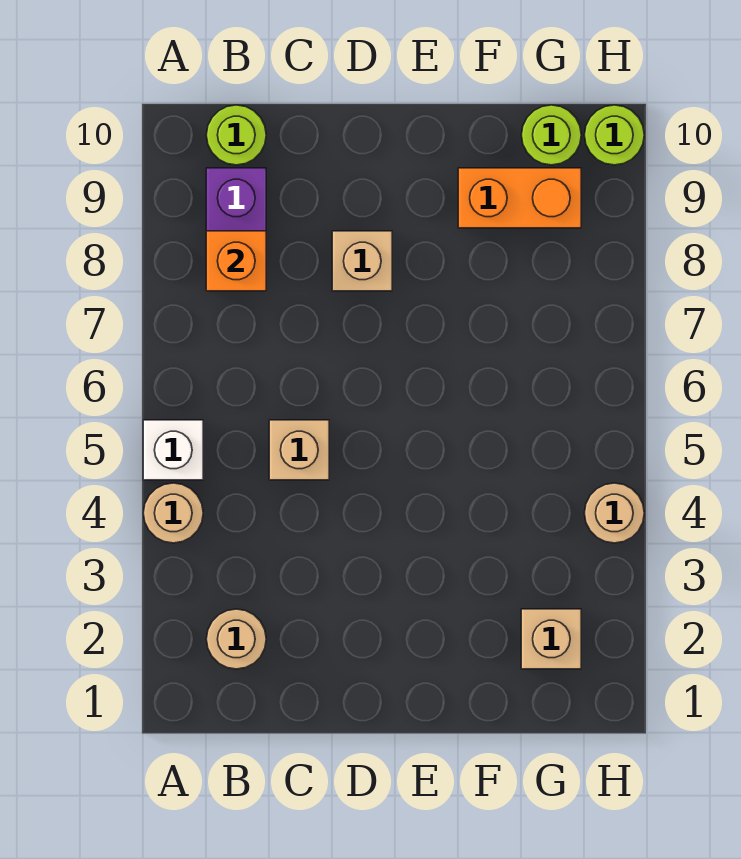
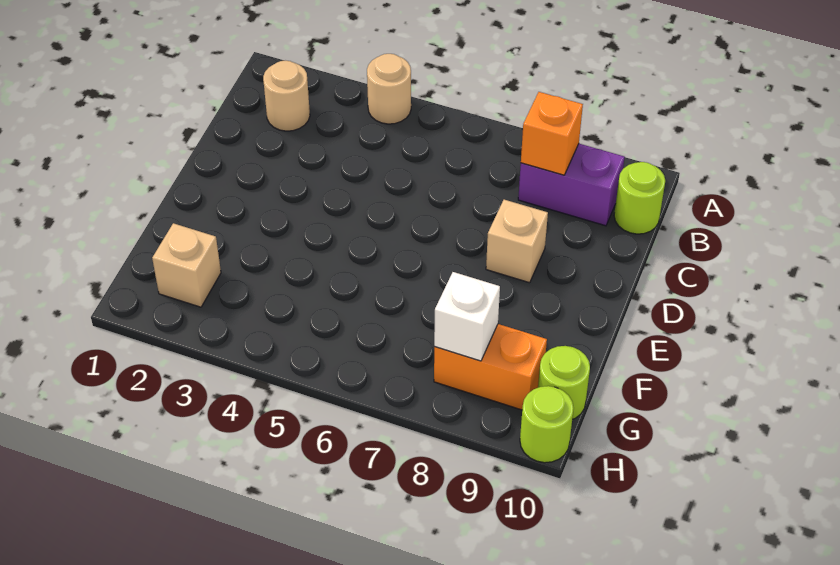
white 1x1 brick [143,420,203,480] -> white 1x1 brick moved to [434,272,500,361]
tan 1x1 brick [269,420,329,480] -> none
orange 1x2 brick [458,168,581,228] -> orange 1x2 brick turned to [434,324,547,410]
tan 1x1 round brick [584,483,644,543] -> none

